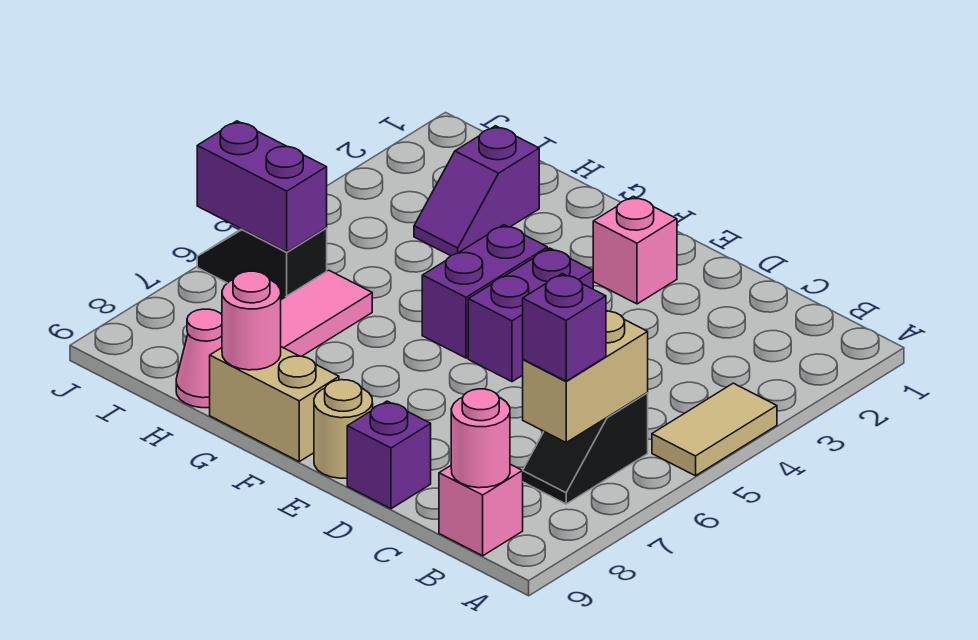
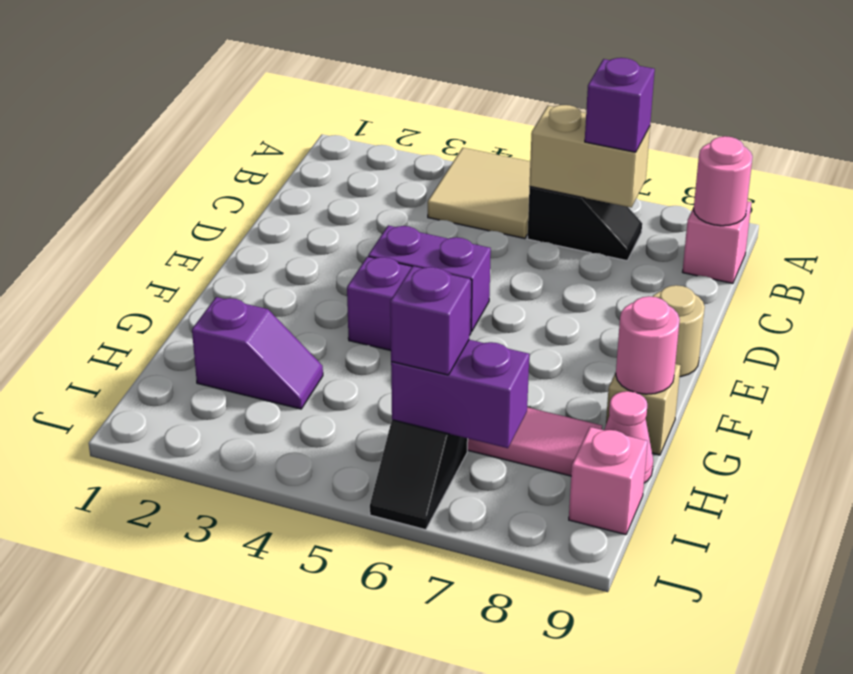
tan 1x2 tile [652,383,777,476] -> tan 2x2 tile [428,148,530,239]
purple 1x1 brick [347,401,431,509] -> purple 1x1 brick moved to [390,266,470,375]
pink 1x1 brick [593,196,677,304] -> pink 1x1 brick moved to [569,427,648,535]
tan 1x2 brick [210,347,339,462] -> tan 1x1 brick [606,364,681,455]
purple 1x2 brick [197,121,327,252] -> purple 1x2 brick turned to [391,340,529,448]

